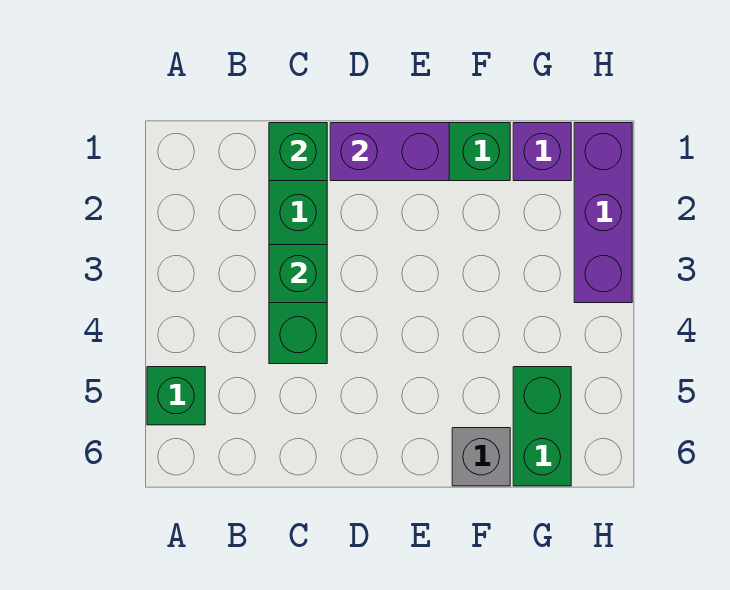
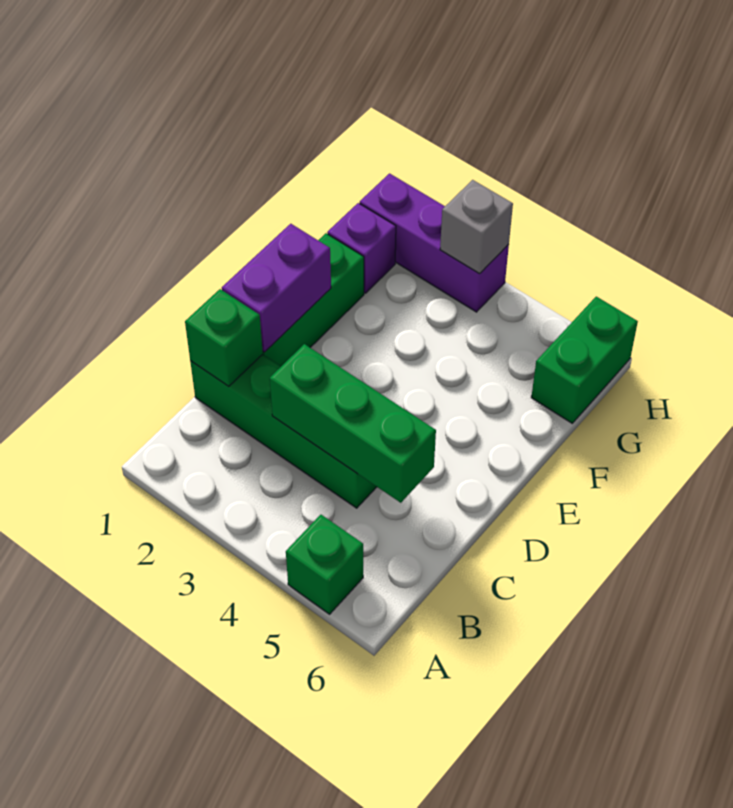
green 1x1 brick [269,245,327,303] -> green 1x3 brick [270,344,436,503]
grey 1x1 brick [452,428,510,486] -> grey 1x1 brick moved to [440,180,513,274]
green 1x2 brick [513,367,571,486] -> green 1x2 brick turned to [531,297,638,423]

